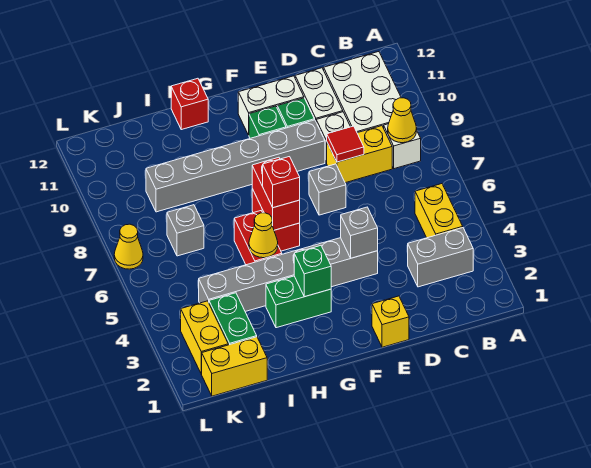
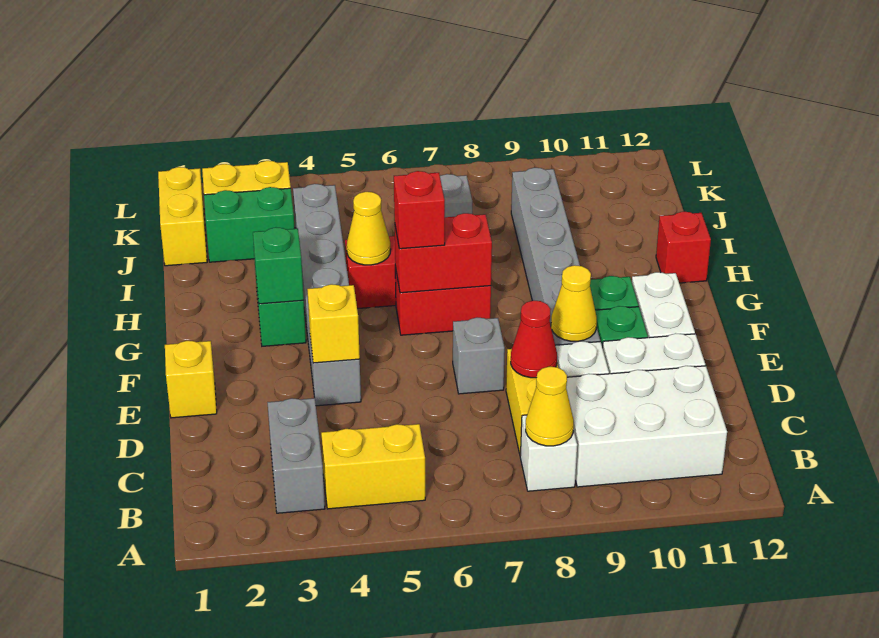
red 1x1 tile [326,126,364,162] -> red 1x1 cone [511,300,557,378]
grey 1x1 brick [341,207,378,258] -> yellow 1x1 brick [307,284,360,363]
yellow 1x1 cone [114,224,143,269] -> yellow 1x1 cone moved to [551,265,597,341]

